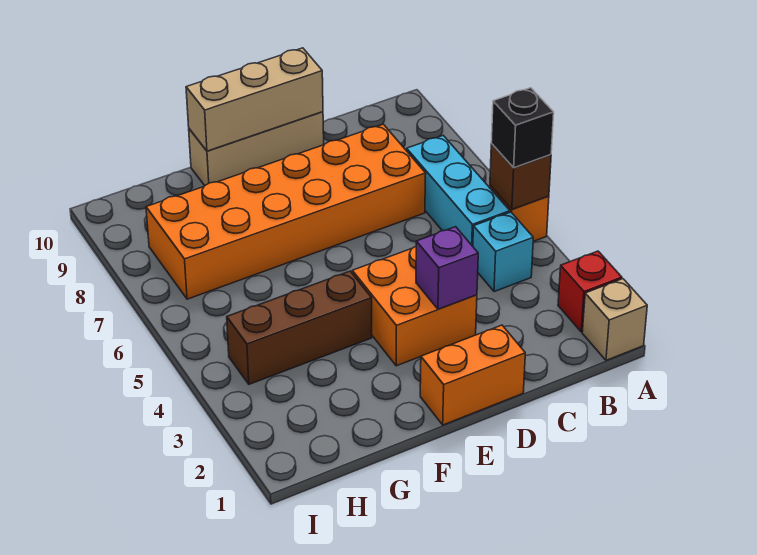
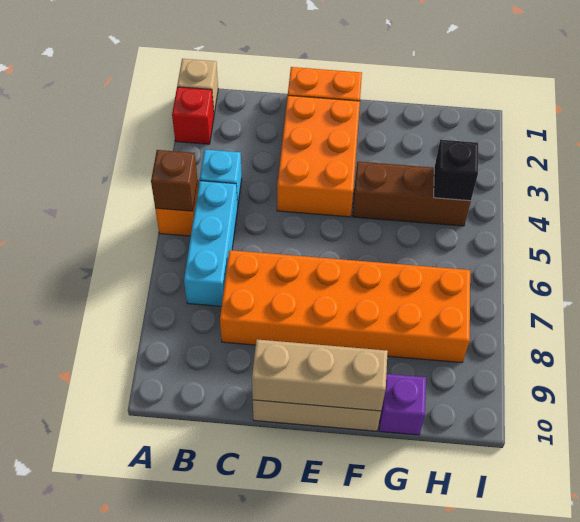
black 1x1 brick [491,88,554,168] -> black 1x1 brick moved to [434,140,478,201]
orange 2x2 brick [352,246,477,366] -> orange 2x3 brick [277,96,360,217]
purple 1x1 brick [416,227,478,309] -> purple 1x1 brick moved to [379,374,426,435]

